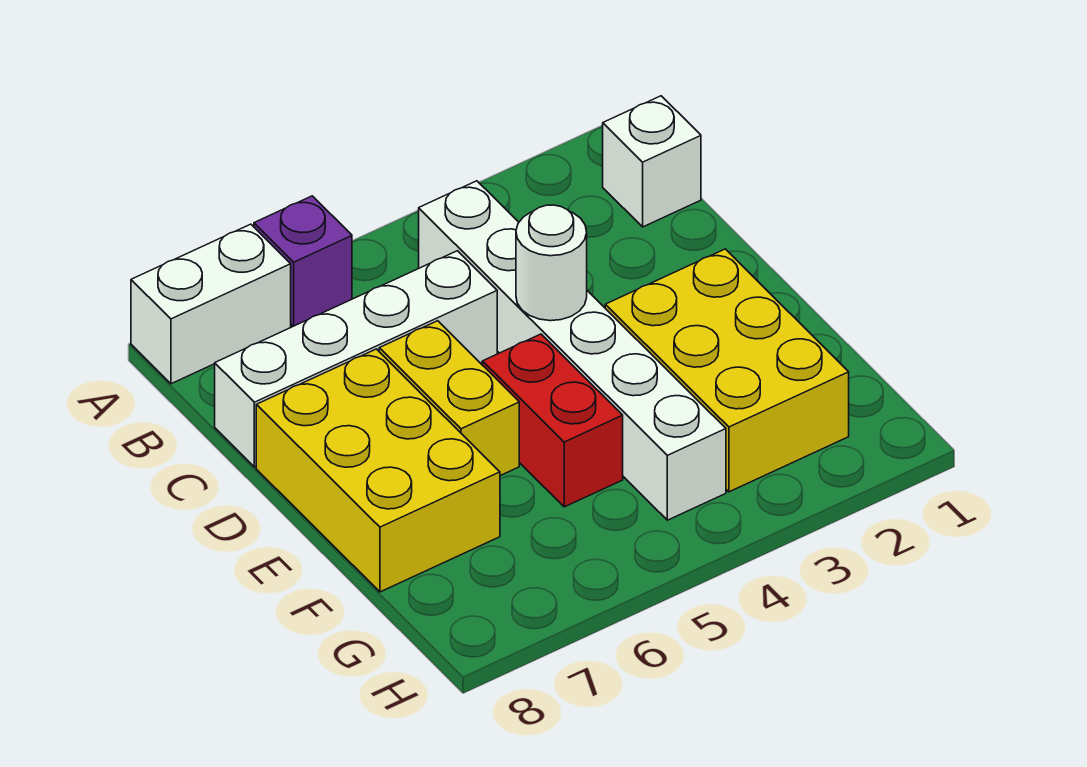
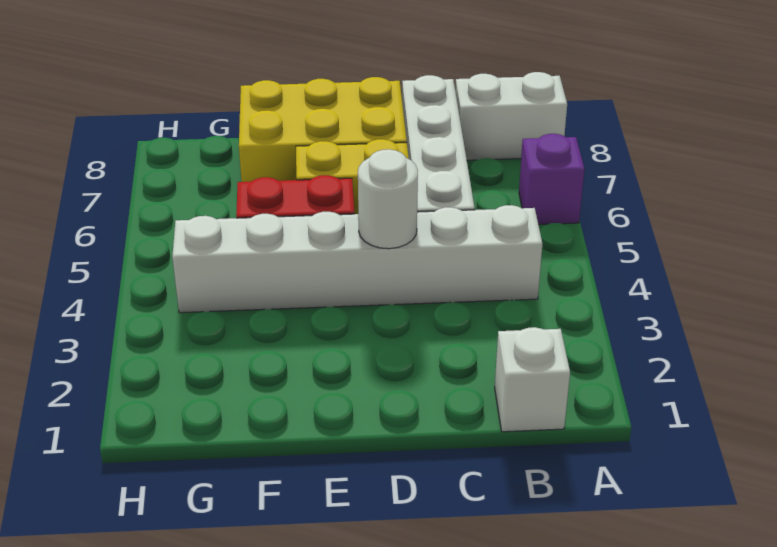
white 1x2 brick [131,224,291,384] -> white 1x2 brick turned to [455,72,567,160]
yellow 2x3 brick [605,249,849,492] -> none

